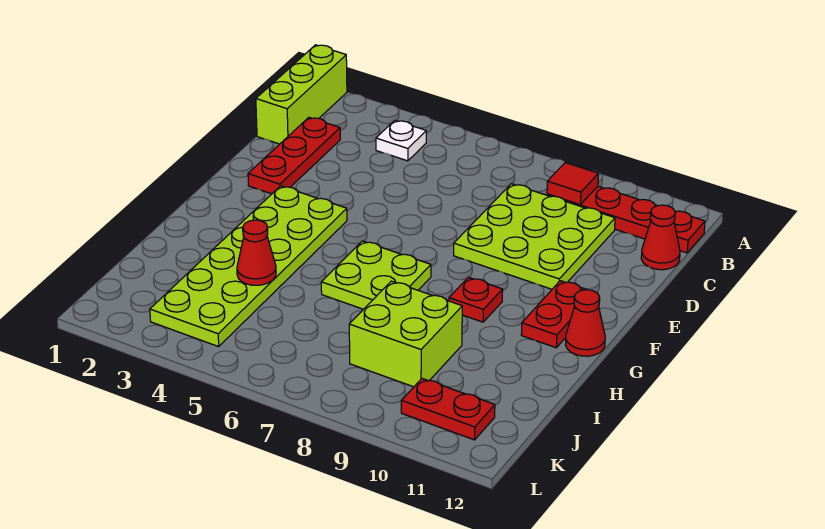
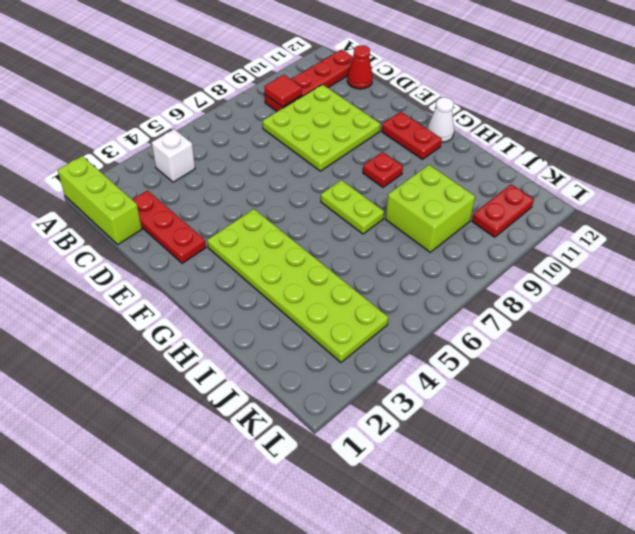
white 1x1 plate [376,120,426,161] -> white 1x1 brick [152,129,195,182]
lime 2x2 plate [321,241,431,309] -> lime 1x2 plate [321,180,384,234]
red 1x1 cone [566,290,605,356] -> white 1x1 cone [427,97,454,142]
red 1x1 cone [237,220,276,285] -> none

